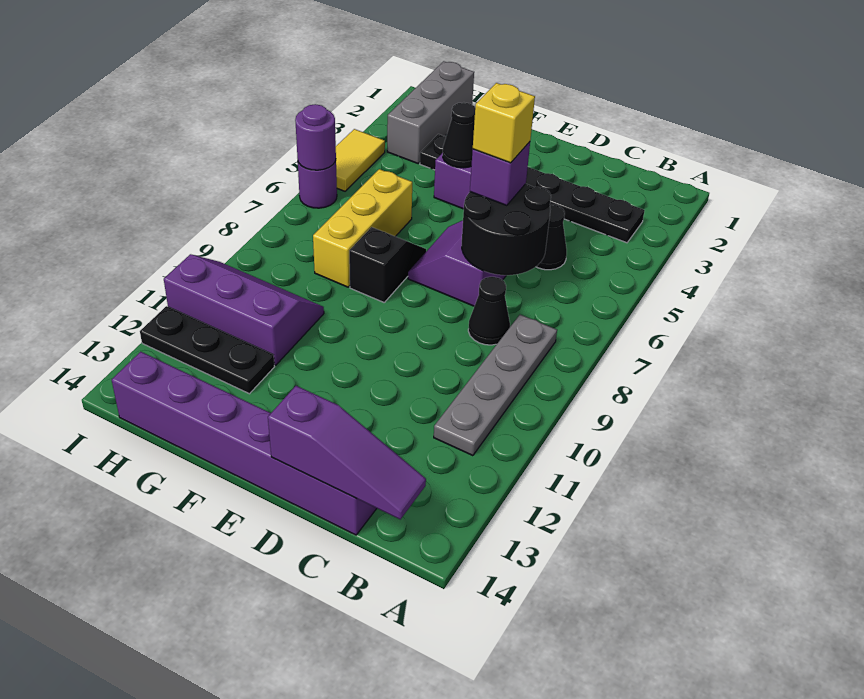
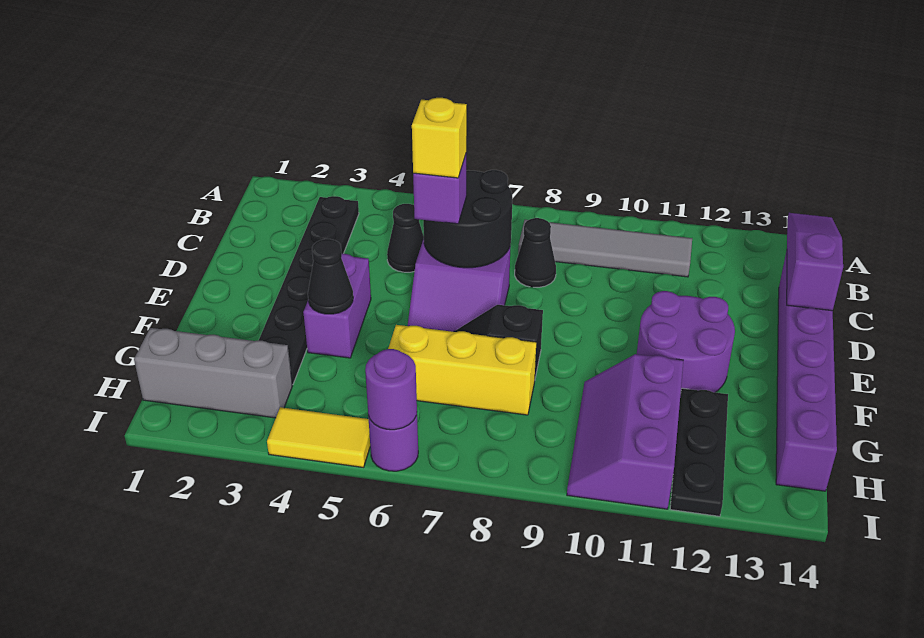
grey 1x4 plate [434,315,557,456] -> grey 1x4 tile [518,220,692,277]
none -> purple 2x2 round brick [637,291,735,395]

